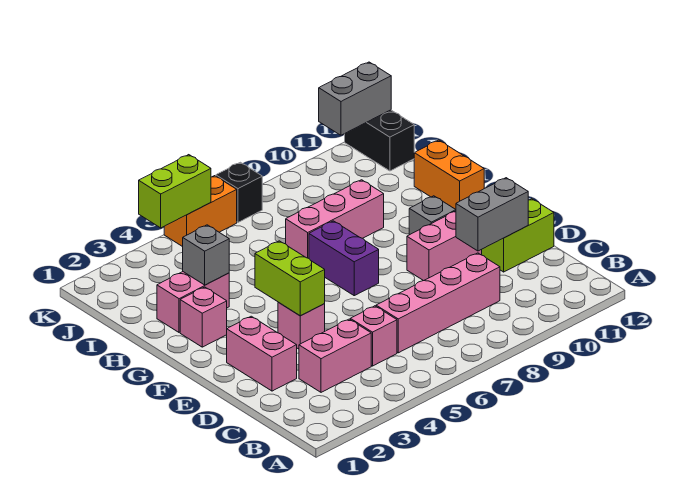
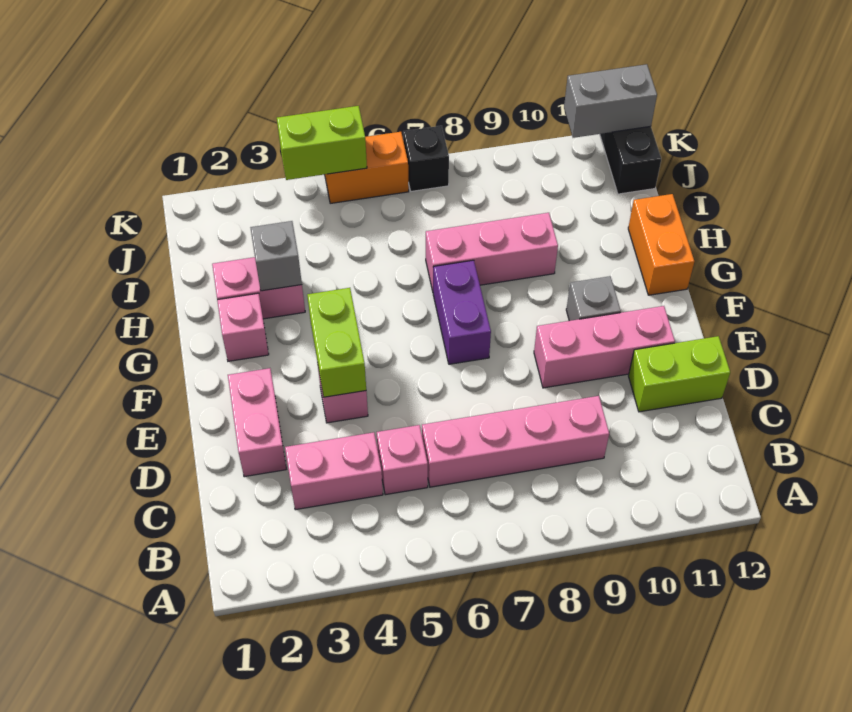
grey 1x2 brick [456,178,528,251] -> none

